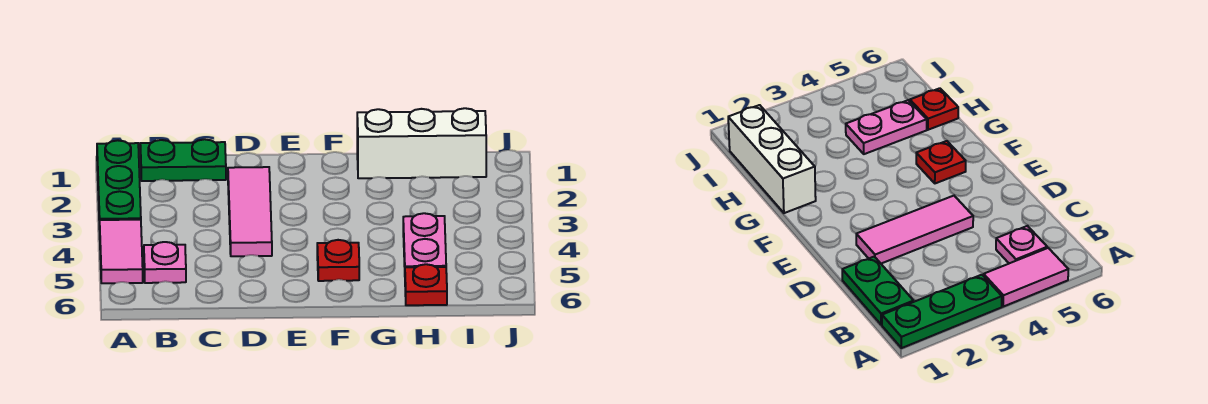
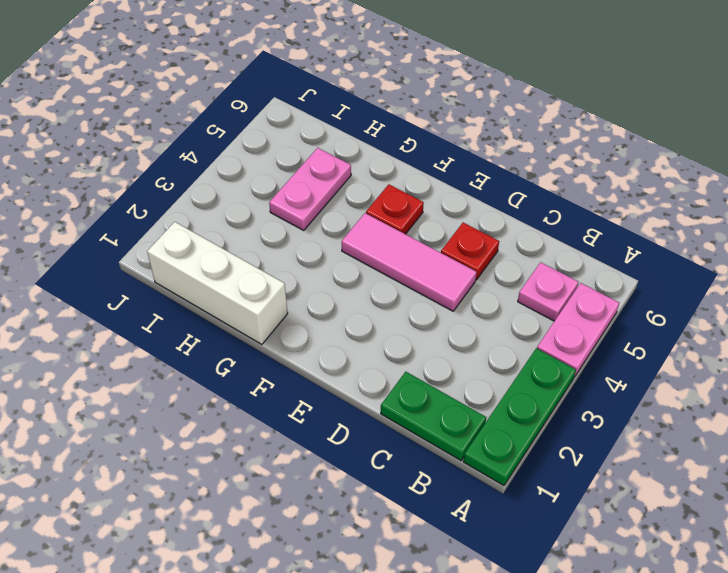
pink 1x2 tile [100,220,143,283] -> pink 1x2 plate [537,283,619,377]
pink 1x3 tile [228,167,272,256] -> pink 1x3 tile turned to [342,213,477,311]
red 1x1 plate [405,264,447,305] -> red 1x1 plate moved to [441,223,499,280]

